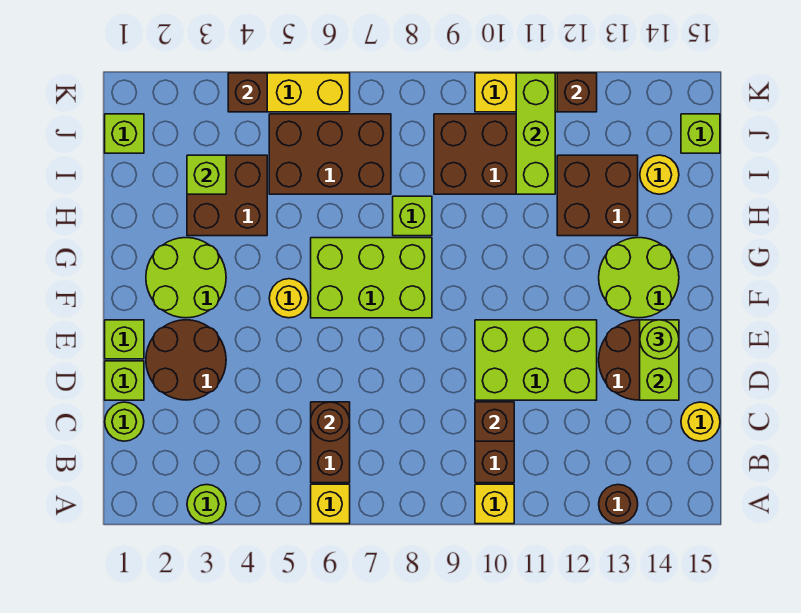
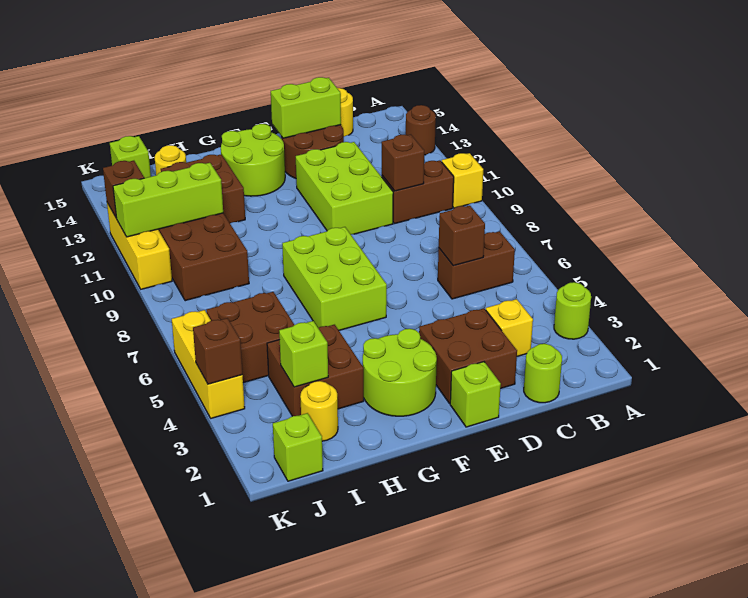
yellow 1x1 brick [311,484,350,524] -> yellow 1x1 brick moved to [486,299,533,356]
brown 1x1 round brick [311,402,350,441] -> brown 1x1 brick [439,206,485,266]
lime 1x1 brick [105,361,144,400] -> none
brown 2x2 round brick [146,320,226,400] -> brown 2x2 brick [419,308,517,403]
lime 1x1 round brick [640,320,679,359] -> none
yellow 1x1 round brick [269,279,308,318] -> yellow 1x1 round brick moved to [300,381,338,441]
lime 1x1 brick [393,196,432,236] -> none
brown 2x3 brick [269,114,391,194] -> brown 2x2 brick [207,292,294,383]

